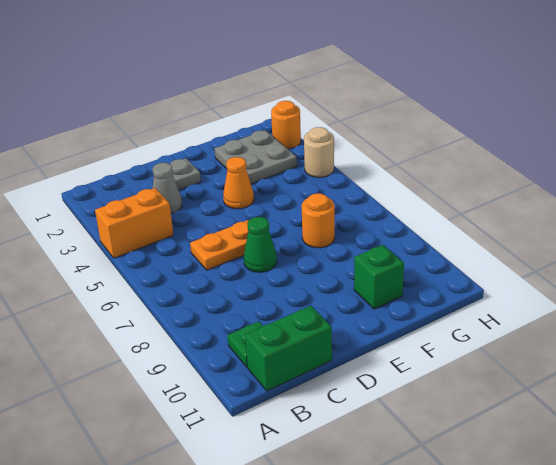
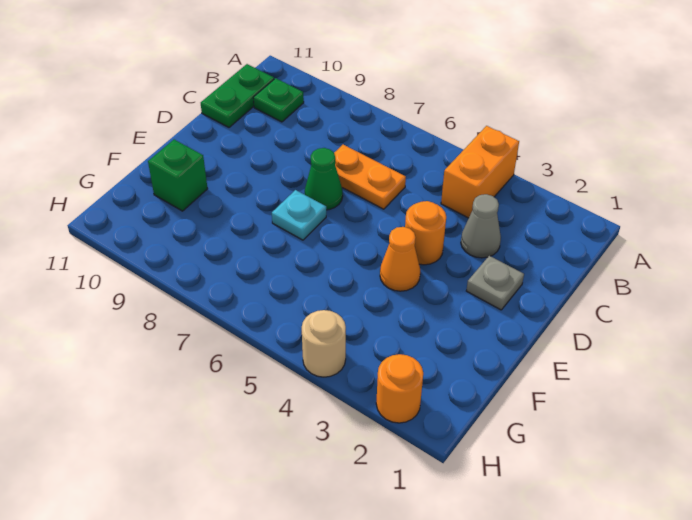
green 1x2 brick [245,306,332,391] -> green 1x2 plate [201,64,274,127]
orange 1x2 plate [190,220,249,270] -> orange 1x2 plate turned to [334,145,406,209]
none -> cyan 1x1 plate [272,190,326,240]
grey 2x2 plate [215,130,297,184] -> none
orange 1x1 round brick [302,193,335,248] -> orange 1x1 round brick moved to [405,201,446,265]

